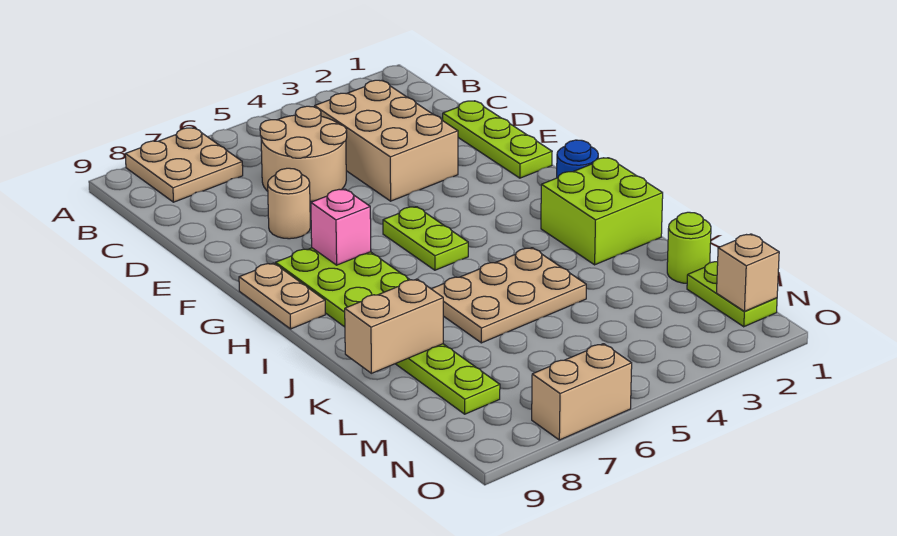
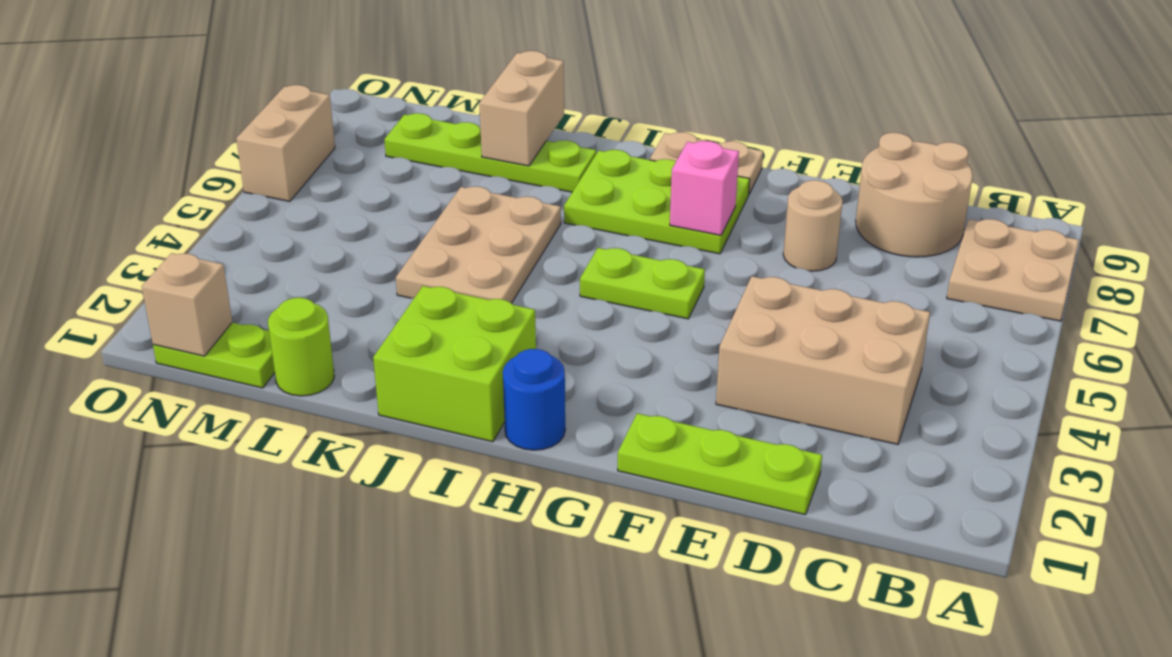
tan 2x2 round brick [260,106,347,202] -> tan 2x2 round brick moved to [856,133,973,257]

